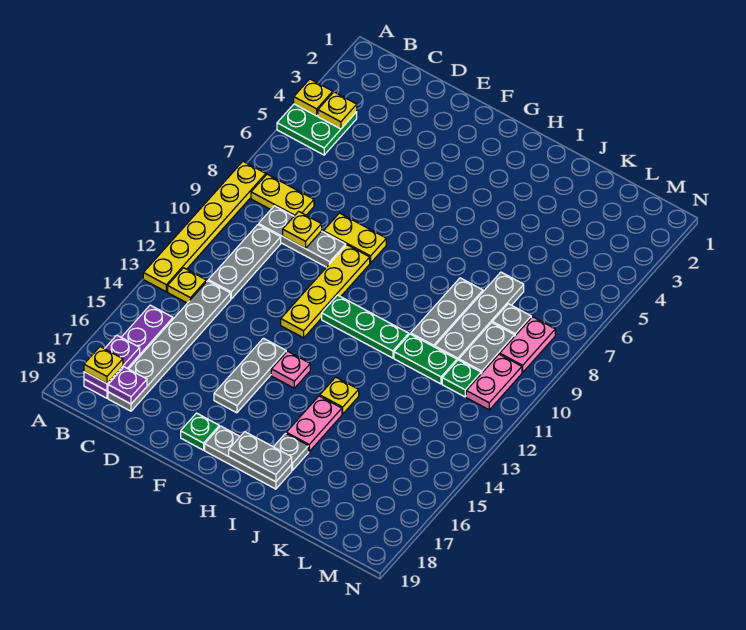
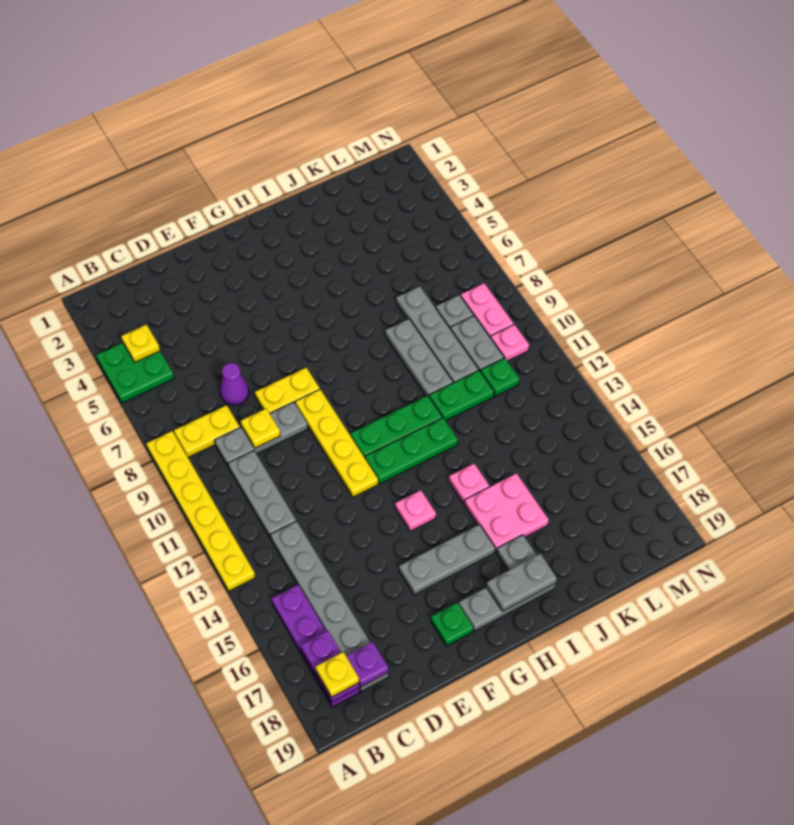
yellow 1x1 plate [294,79,333,116] -> none
yellow 1x1 plate [168,268,206,303] -> none
none -> purple 1x1 cone [220,363,249,405]
grey 1x3 plate [214,338,286,413] -> grey 1x3 plate turned to [399,525,495,595]
none -> green 1x3 plate [365,418,458,484]
yellow 1x1 plate [320,377,359,414] -> pink 1x1 plate [449,464,489,504]
pink 1x2 plate [286,396,342,451] -> pink 2x2 plate [465,473,549,552]
pink 1x2 plate [466,354,522,410] -> pink 1x1 plate [491,325,529,361]

